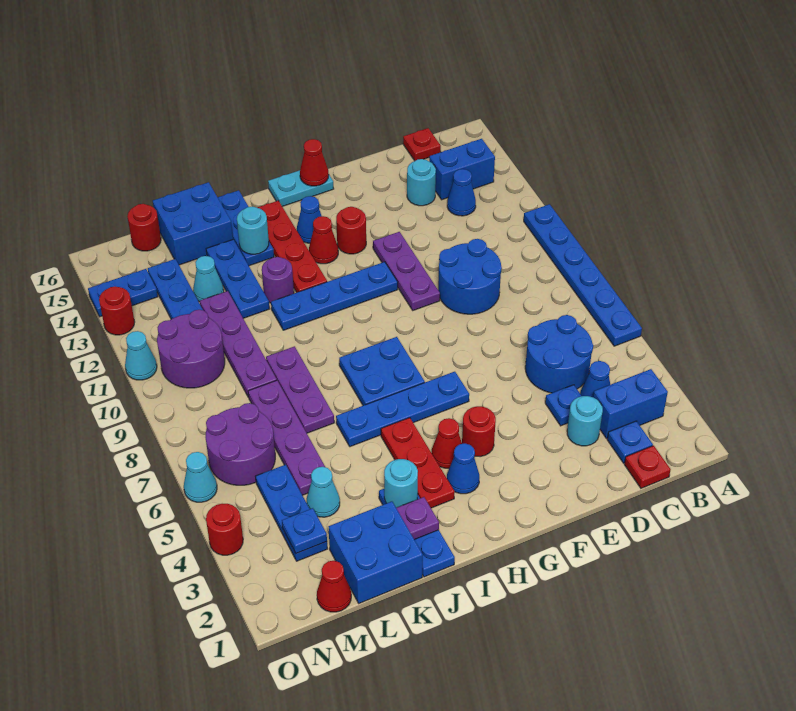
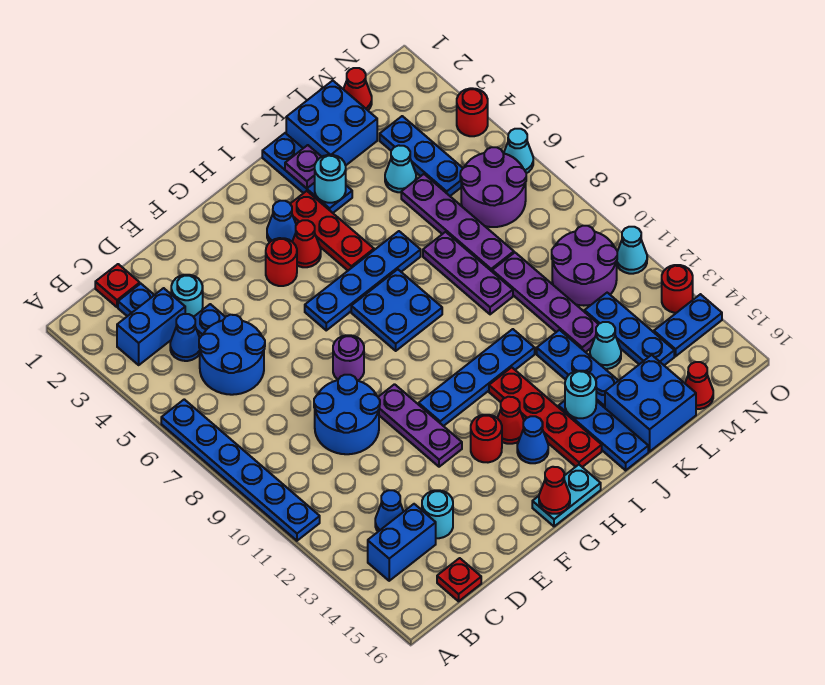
purple 1x1 round brick [262,257,294,303] -> purple 1x1 round brick moved to [333,335,364,381]
blue 1x1 plate [282,508,327,554] -> none
red 1x1 round brick [127,204,161,251] -> red 1x1 cone [685,362,713,409]

